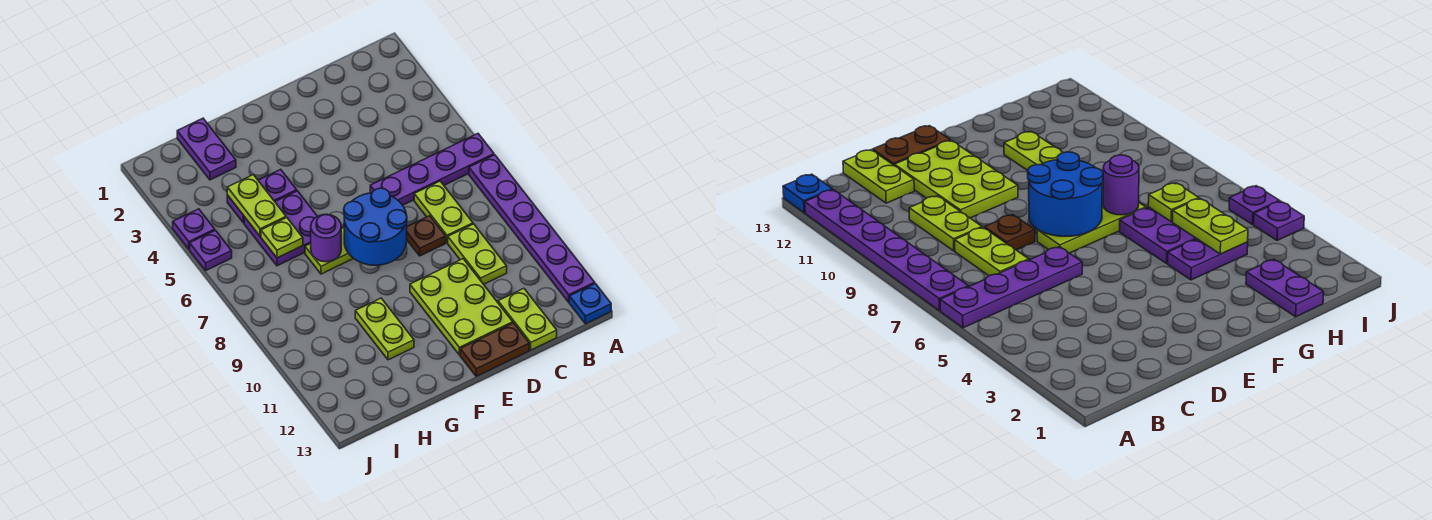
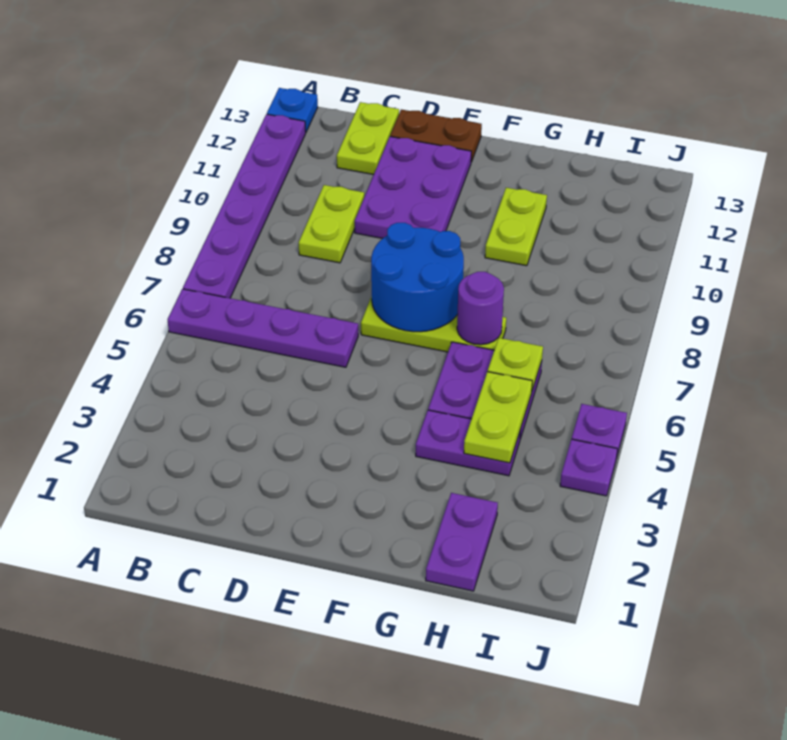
lime 1x2 plate [414,181,473,243] -> none
brown 1x1 plate [407,216,446,256] -> none
lime 2x3 plate [410,259,513,355] -> purple 2x3 plate [355,137,471,238]

